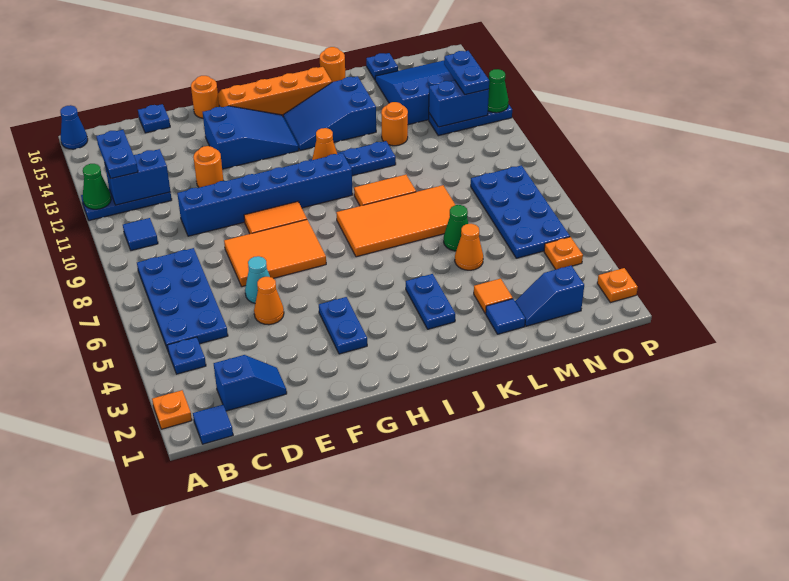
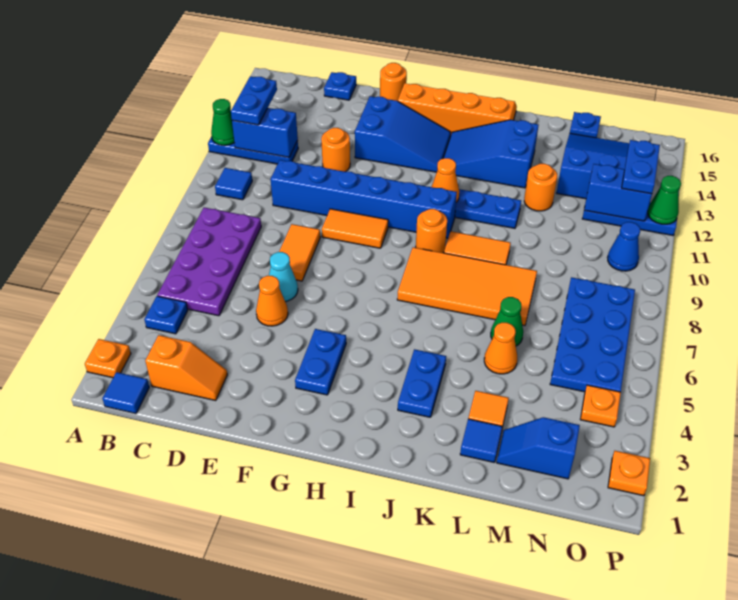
blue 1x1 cone [60,105,88,149] -> blue 1x1 cone moved to [608,222,640,271]
blue 2x4 plate [137,248,228,350] -> purple 2x4 plate [157,208,261,316]
blue 1x2 slope [214,355,287,411] -> orange 1x2 slope [145,335,227,401]
orange 2x3 tile [224,220,326,287] -> orange 1x2 tile [279,224,320,281]
orange 1x1 round brick [320,47,345,82] -> orange 1x1 round brick moved to [416,209,447,253]

